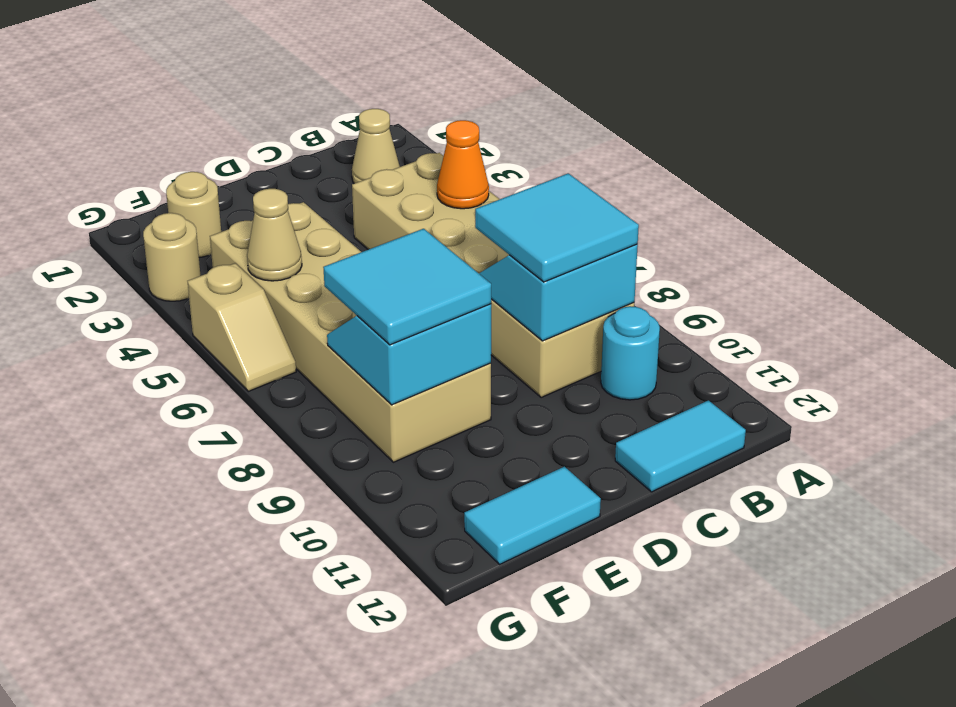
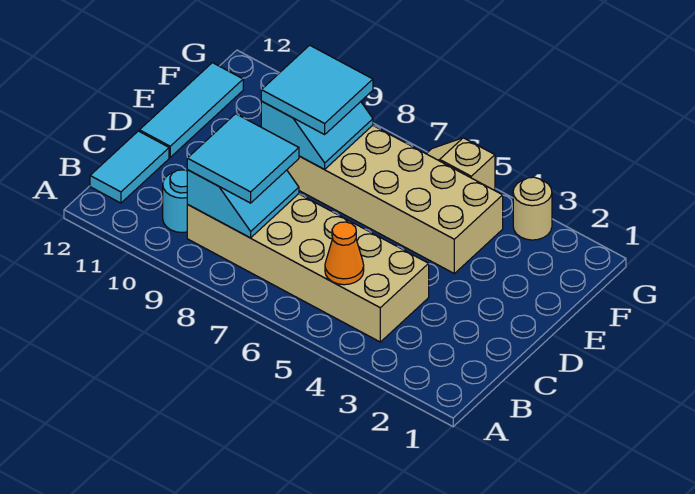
tan 1x1 cone [352,109,400,183] -> none
cyan 1x2 tile [464,467,601,564] -> cyan 1x3 tile [139,63,243,157]
tan 1x1 round brick [166,172,221,257] -> none
tan 1x1 cone [247,189,302,281] -> none

